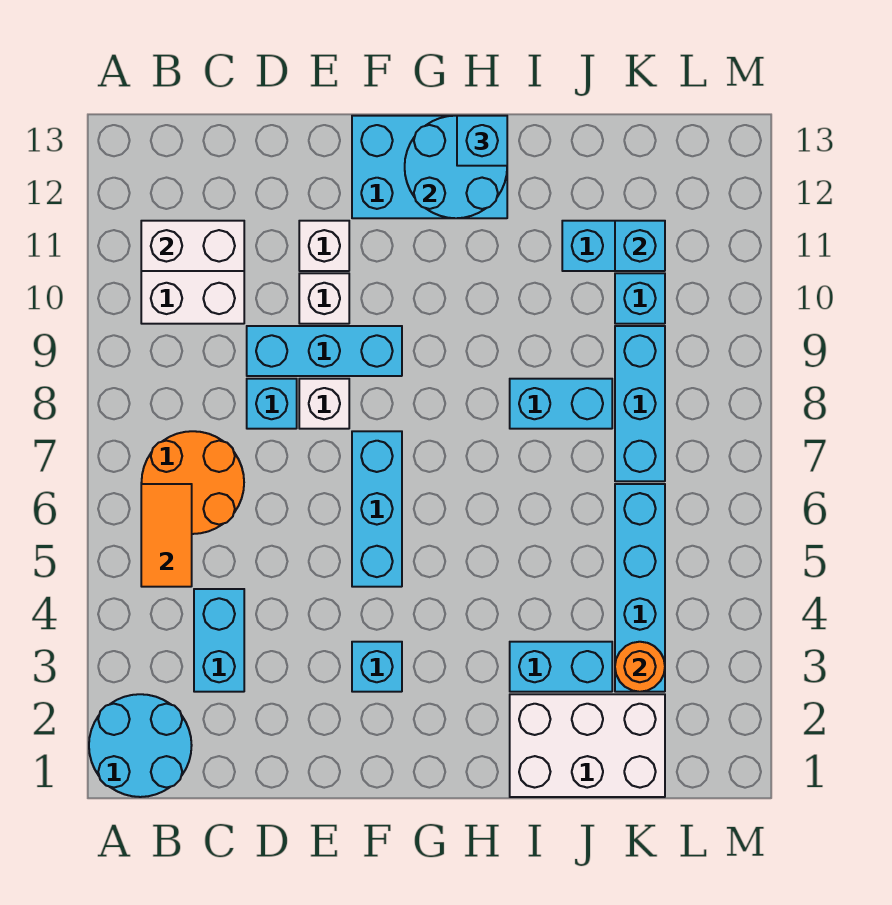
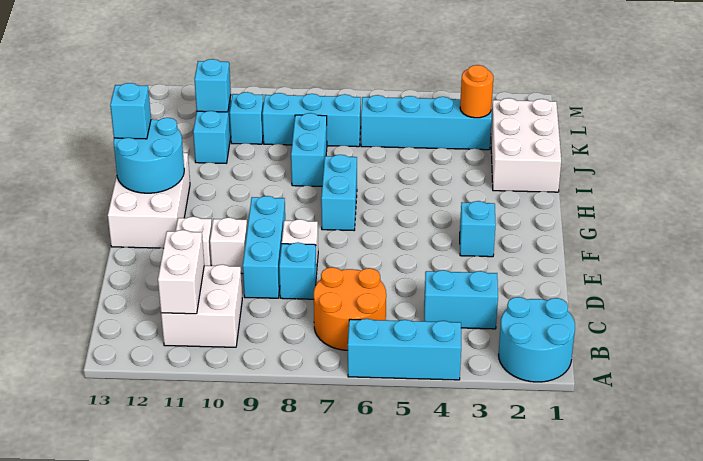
orange 1x2 tile [141,484,192,587] -> none
cyan 1x3 brick [352,431,402,587] -> cyan 1x3 brick moved to [348,319,461,380]
cyan 2x3 brick [352,116,507,218] -> white 2x3 brick [108,153,190,248]
cyan 1x2 brick [510,642,612,692] -> cyan 1x2 brick moved to [321,155,357,230]

